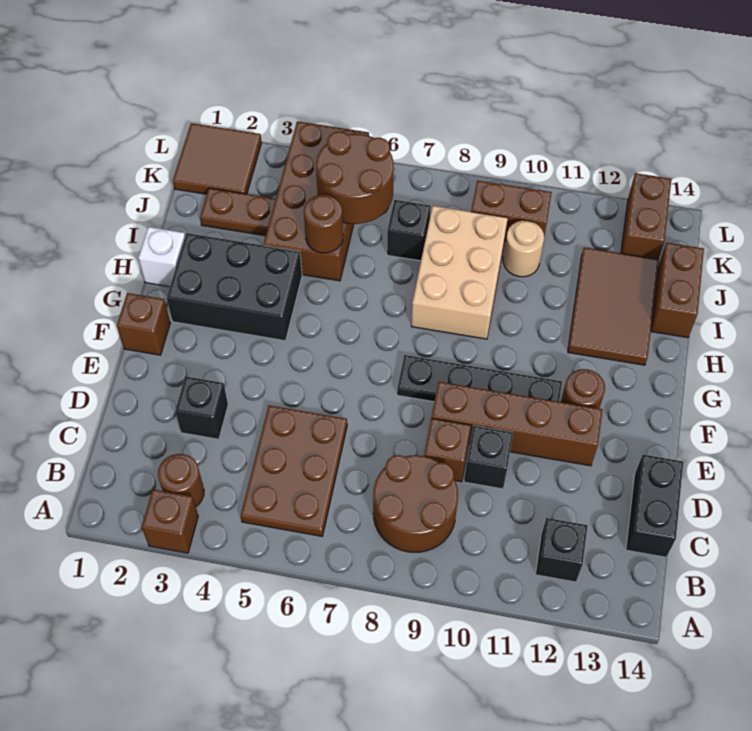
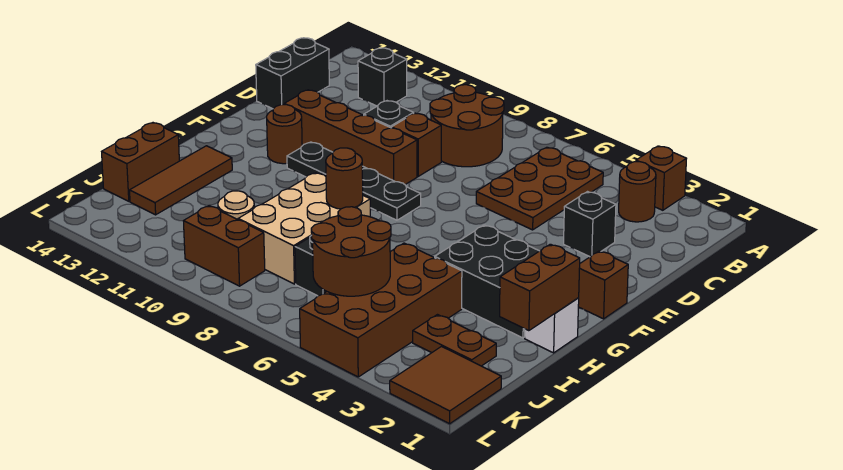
brown 2x3 tile [568,248,659,365] -> brown 1x3 tile [130,146,232,215]
brown 1x1 round brick [304,195,343,253] -> brown 1x1 round brick moved to [326,148,363,209]
brown 1x2 brick [621,173,671,259] -> brown 1x2 brick moved to [500,244,580,331]

